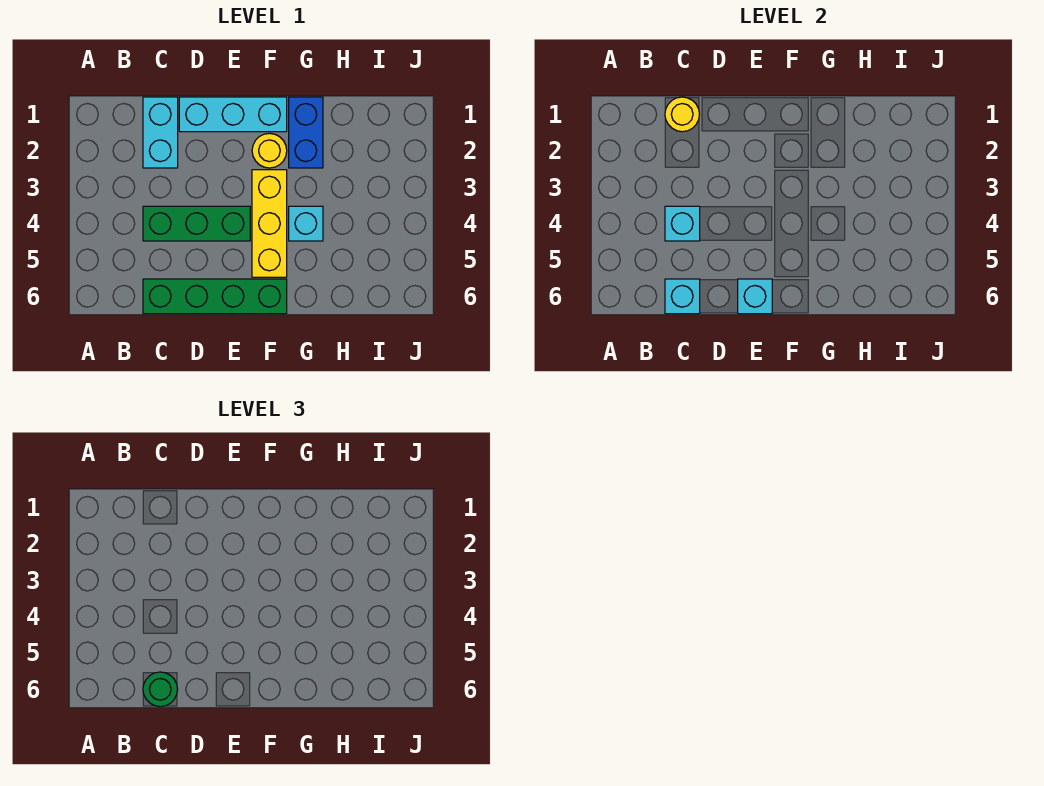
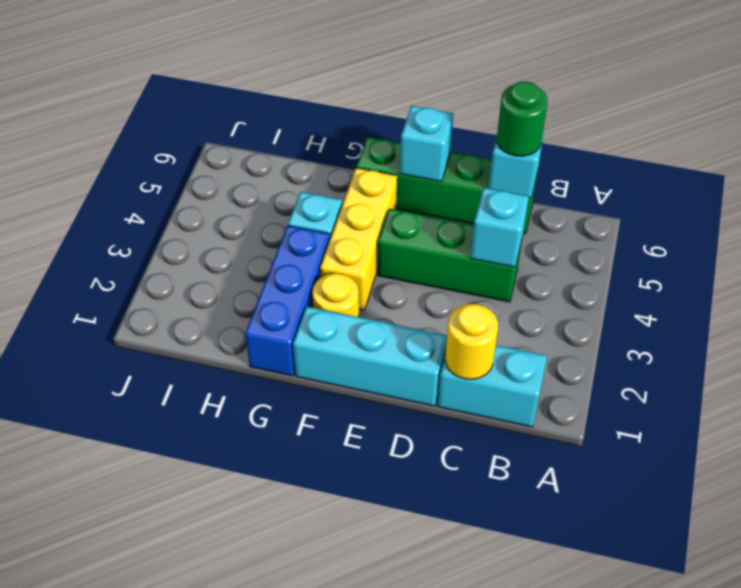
cyan 1x2 brick [143,97,178,168] -> cyan 1x2 brick turned to [438,345,547,427]
blue 1x2 brick [289,97,323,168] -> blue 1x3 brick [245,225,330,376]

